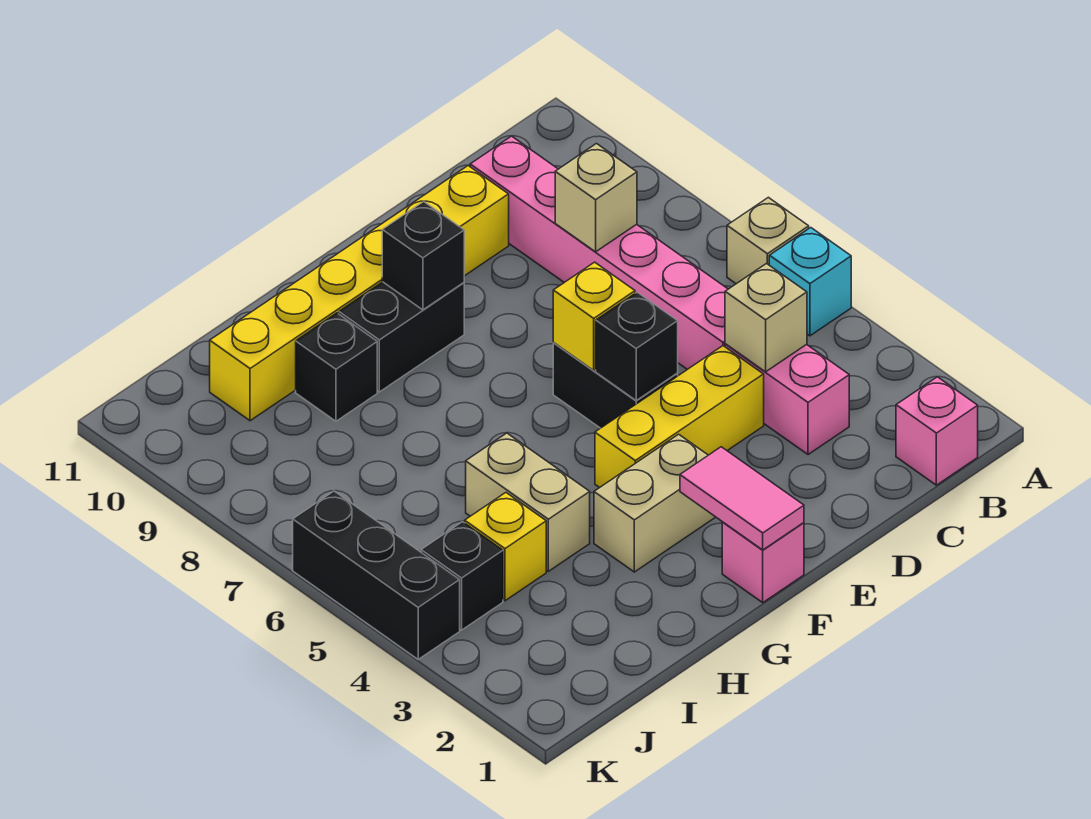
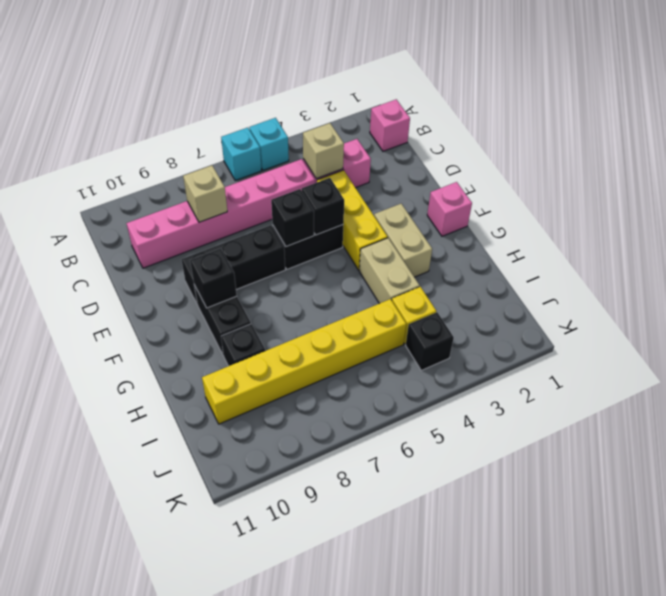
tan 1x1 brick [727,197,809,284] -> cyan 1x1 brick [221,128,261,181]
yellow 1x6 brick [210,166,509,421] -> yellow 1x6 brick turned to [202,299,406,424]
yellow 1x1 brick [553,262,635,370] -> black 1x1 brick [271,189,314,247]
pink 1x2 tile [680,447,804,550] -> none
tan 1x2 brick [466,433,590,571] -> tan 1x2 brick turned to [359,238,420,304]
black 1x3 brick [293,491,460,659] -> black 1x3 brick moved to [181,225,285,305]

